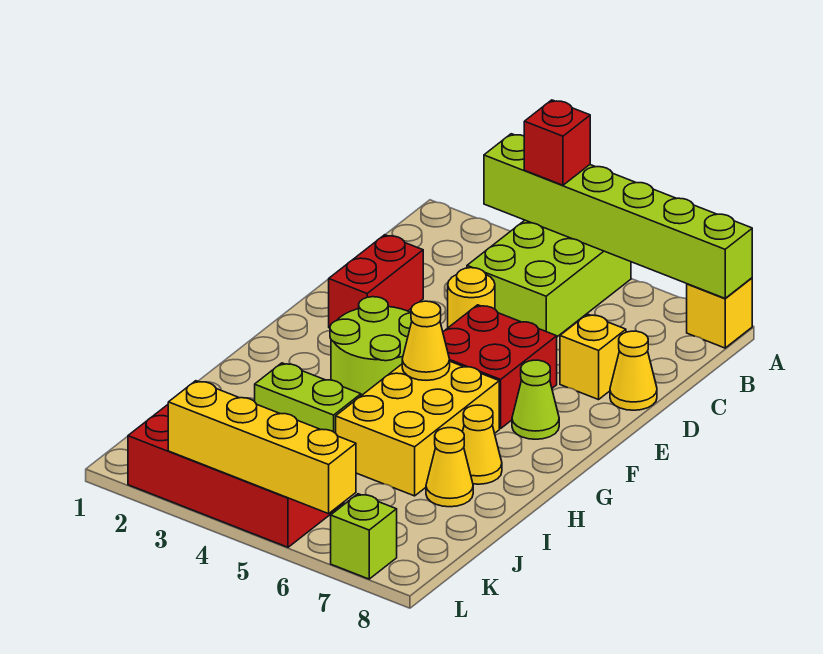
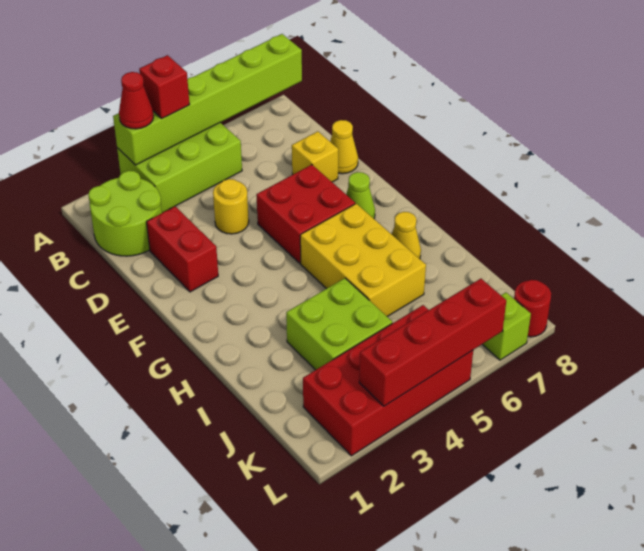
none -> red 1x1 cone [119,72,154,129]
lime 2x3 brick [467,220,631,337] -> lime 2x3 brick turned to [117,123,242,213]
yellow 1x1 brick [687,278,752,348] -> none
lime 2x2 round brick [330,297,412,396] -> lime 2x2 round brick moved to [88,171,162,256]
yellow 1x1 cone [402,301,450,380] -> none
lime 1x2 brick [255,363,361,433] -> lime 2x2 brick [286,278,392,370]
yellow 1x1 cone [426,428,473,507] -> none
yellow 1x4 brick [168,381,356,514] -> red 1x4 brick [359,279,506,406]
none -> red 1x1 round brick [514,280,551,337]

